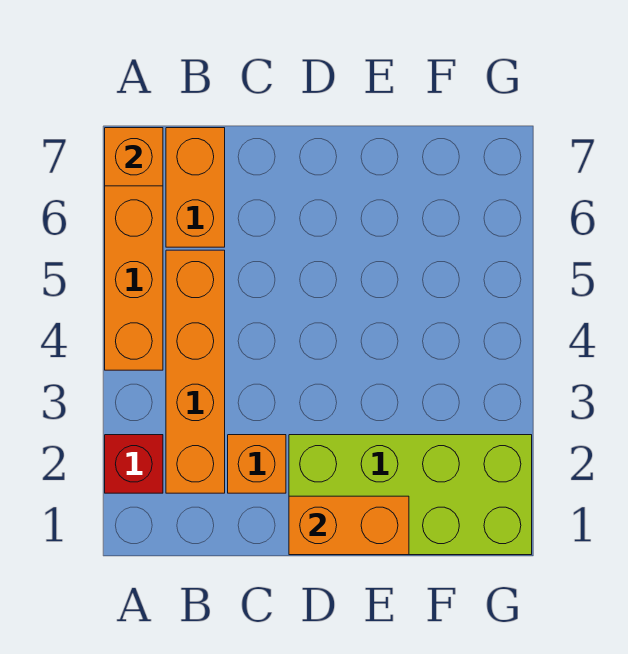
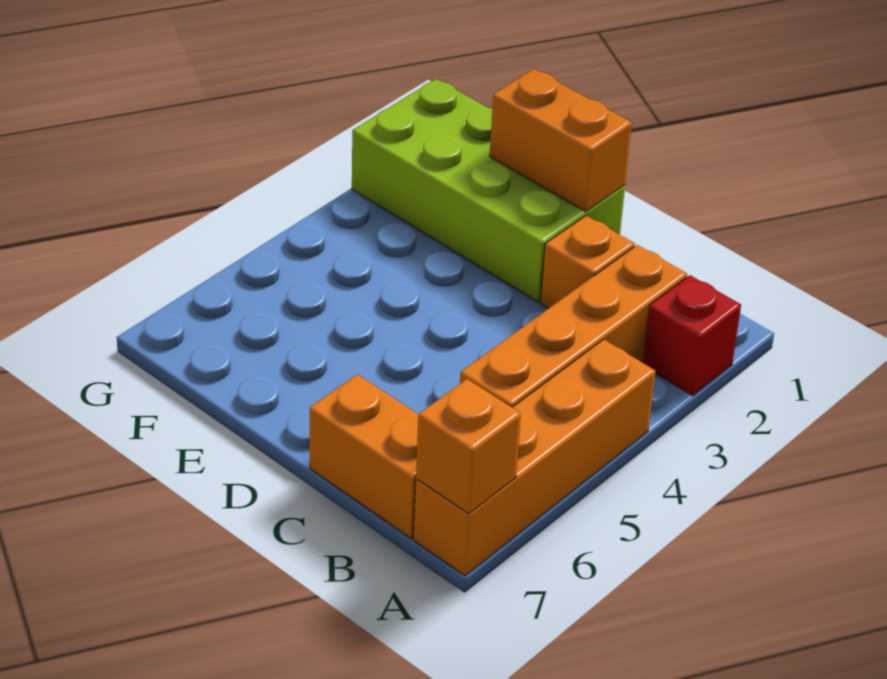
orange 1x2 brick [166,128,225,247] -> orange 1x2 brick turned to [310,374,418,538]

